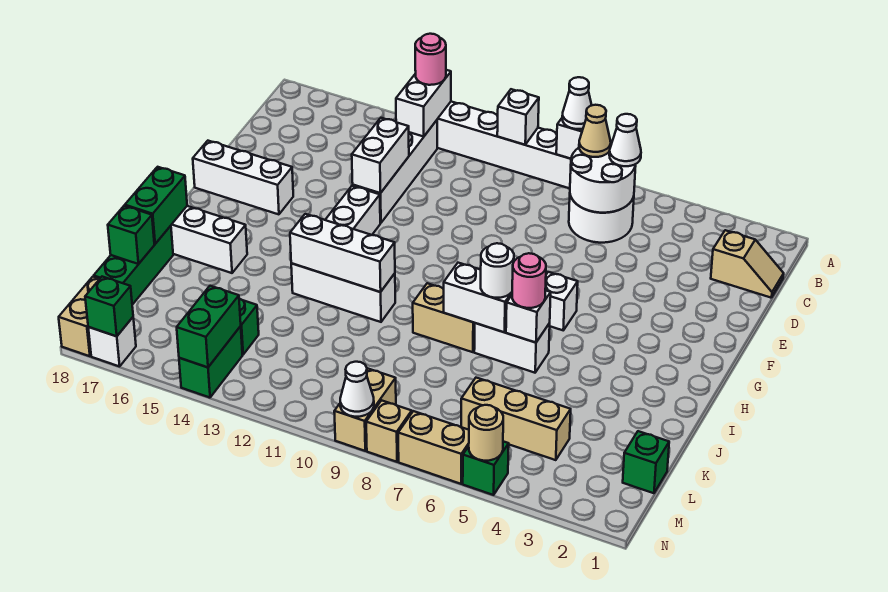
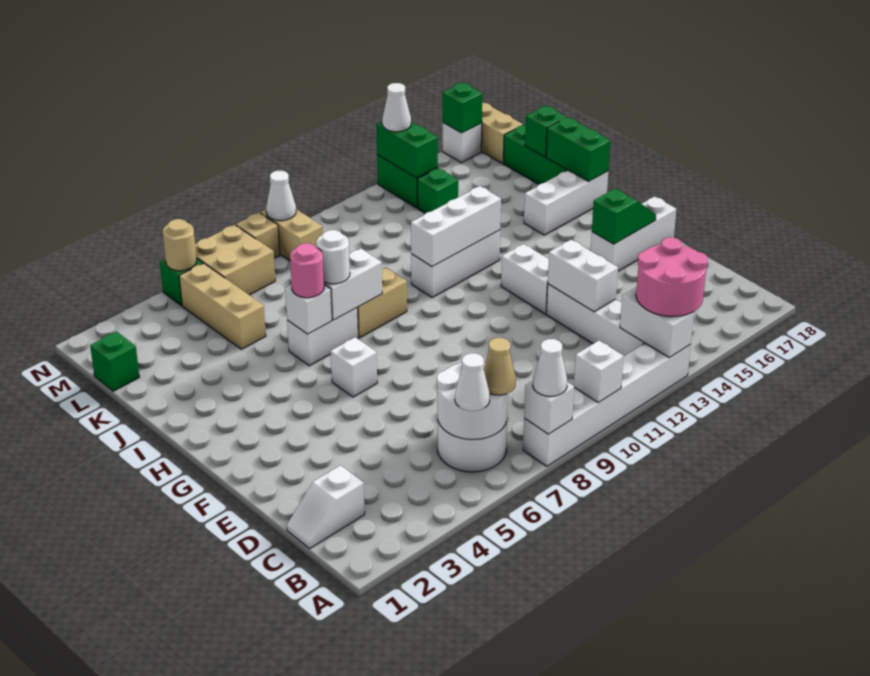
pink 1x1 round brick [415,34,446,85] -> pink 2x2 round brick [636,237,708,316]
tan 1x2 slope [711,230,784,298] -> white 1x2 slope [287,465,365,548]
none -> green 1x2 slope [592,189,656,244]
tan 1x3 brick [461,378,571,460] -> tan 1x3 brick turned to [179,263,266,349]
tan 1x2 brick [398,411,469,484] -> tan 2x2 brick [195,225,275,295]
none -> white 1x1 cone [382,83,411,132]

